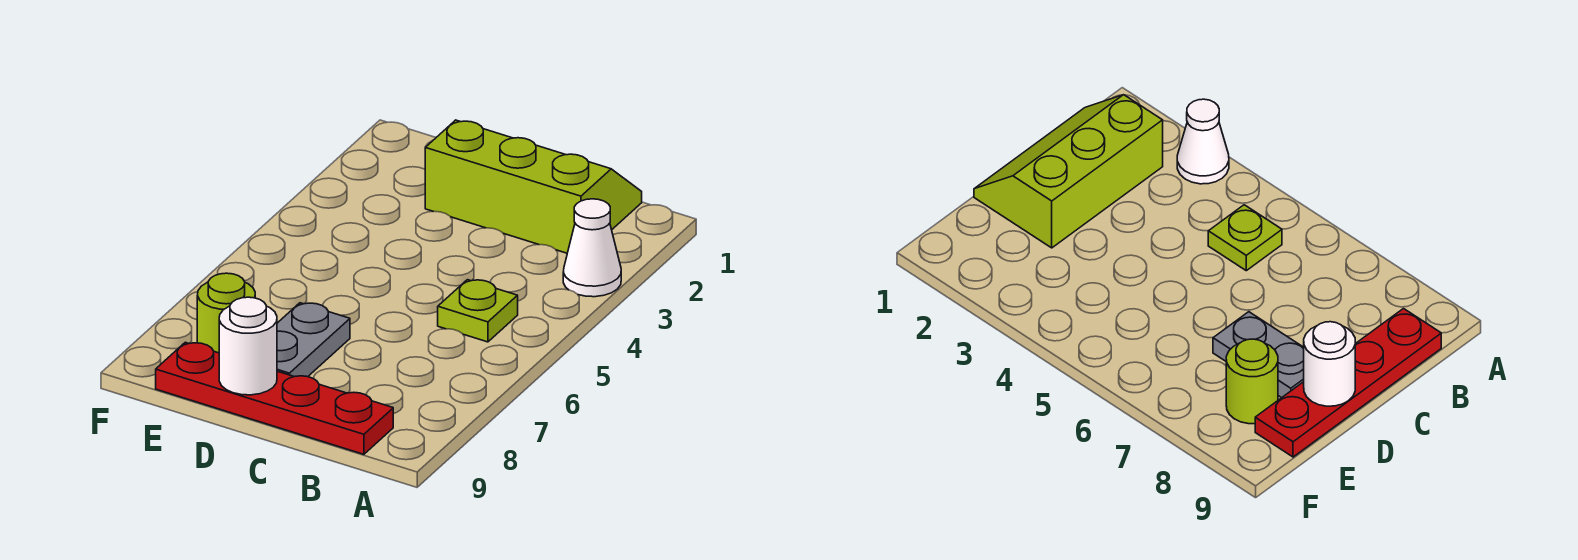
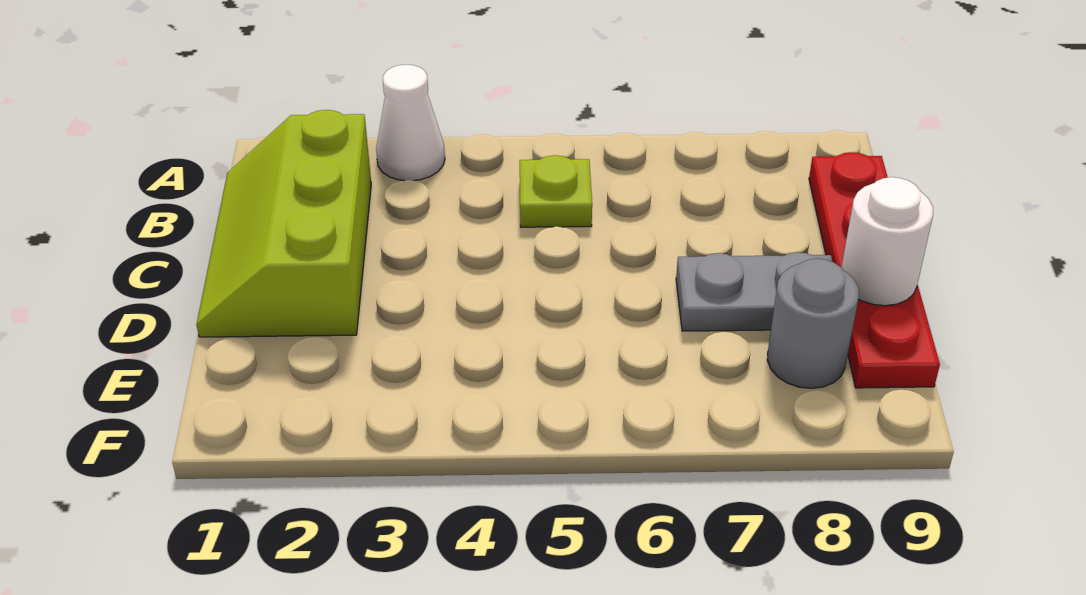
lime 1x1 round brick [197,273,255,353] -> grey 1x1 round brick [767,259,859,388]

